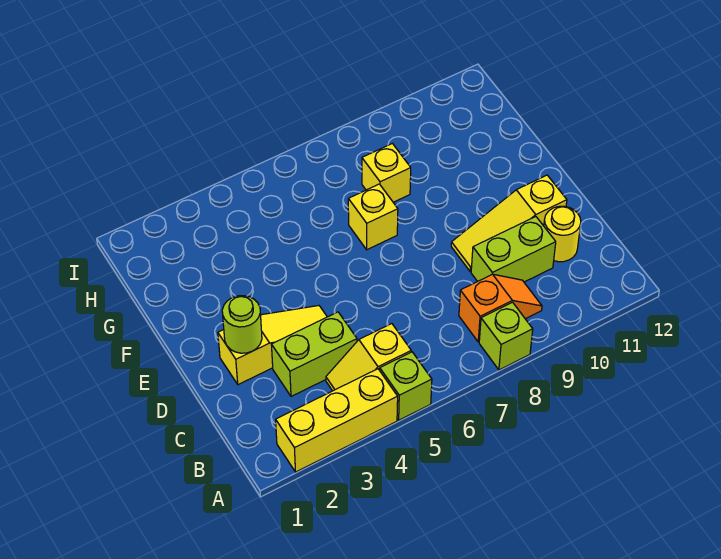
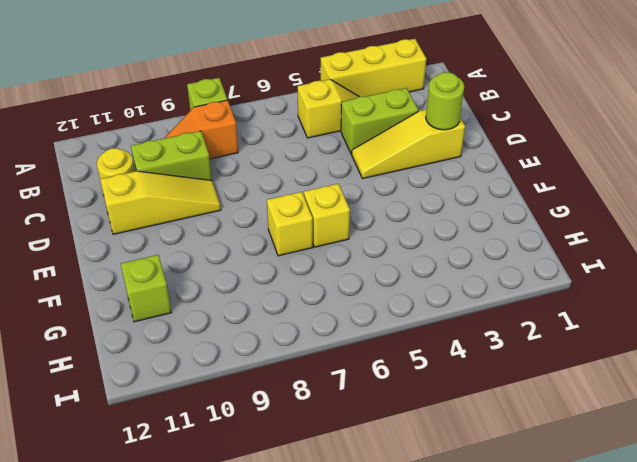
lime 1x1 brick [380,352,432,420] -> lime 1x1 brick moved to [121,255,171,322]
yellow 1x1 brick [362,143,411,202] -> yellow 1x1 brick moved to [304,184,350,247]

